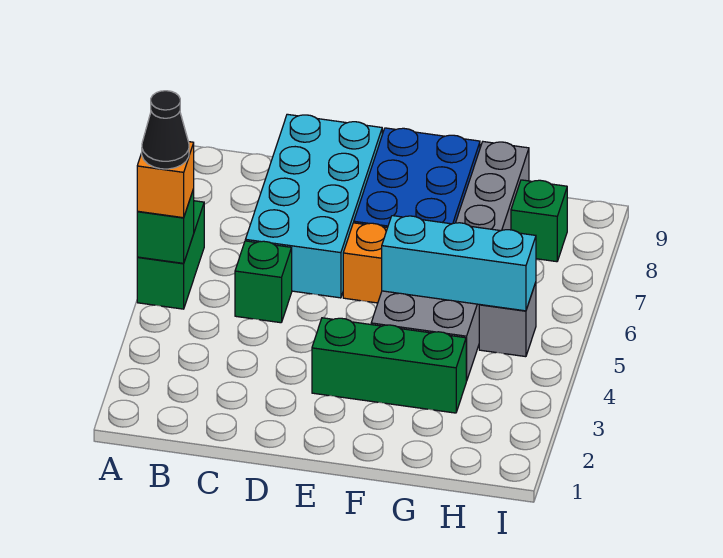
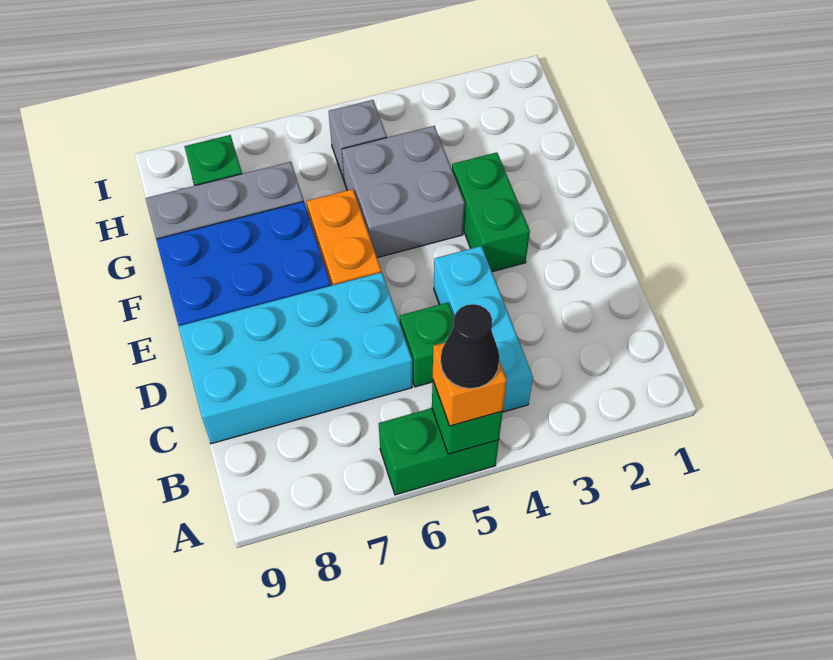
green 1x3 brick [312,318,466,413] -> green 1x2 brick [452,152,530,272]
cyan 1x3 brick [382,216,536,311] -> cyan 1x3 brick moved to [434,246,533,412]

